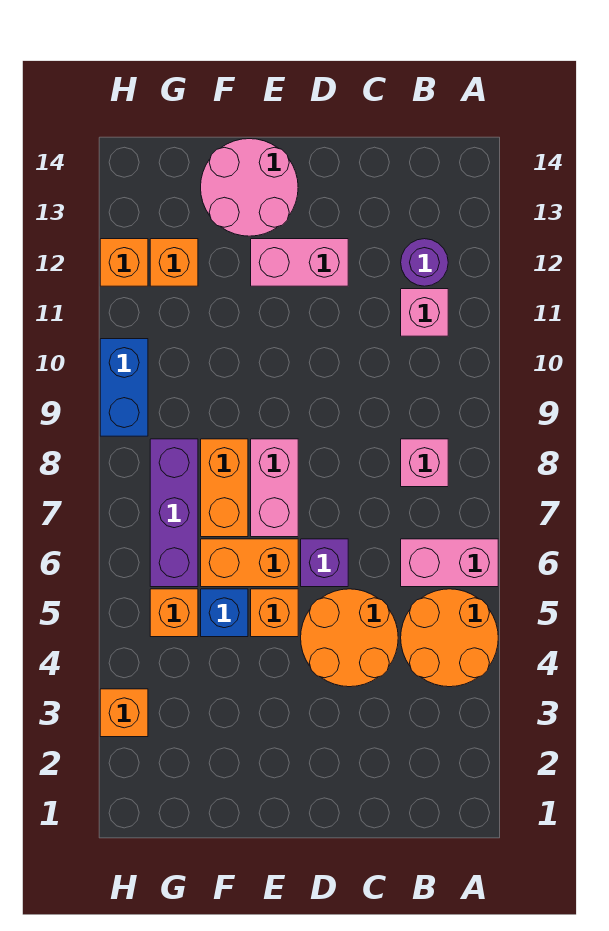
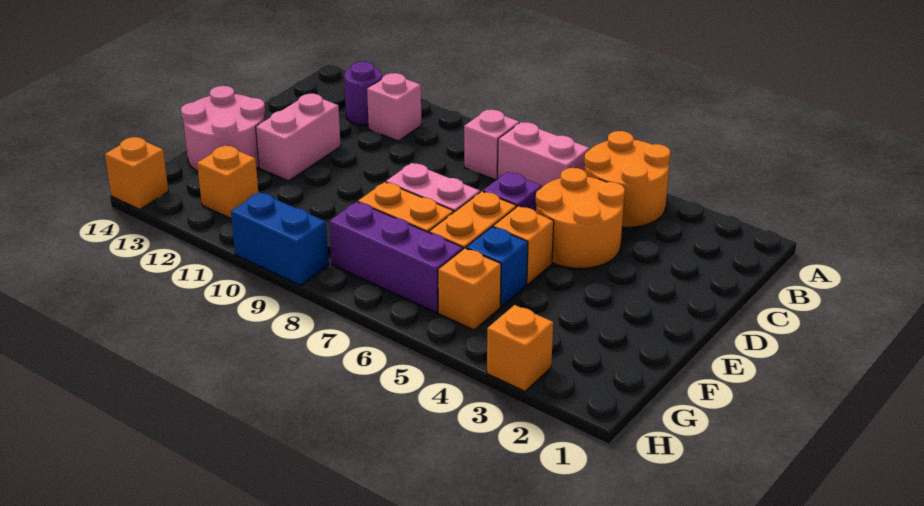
pink 1x2 brick [401,539,498,587] -> pink 1x2 brick turned to [498,122,589,187]
orange 1x1 brick [100,239,148,286] -> orange 1x1 brick moved to [105,137,169,209]

